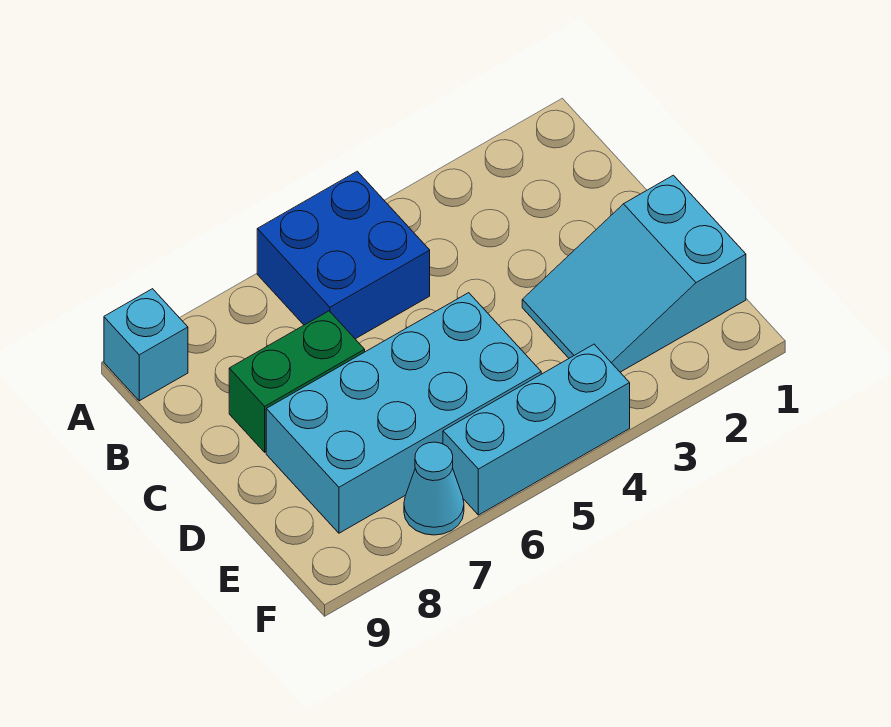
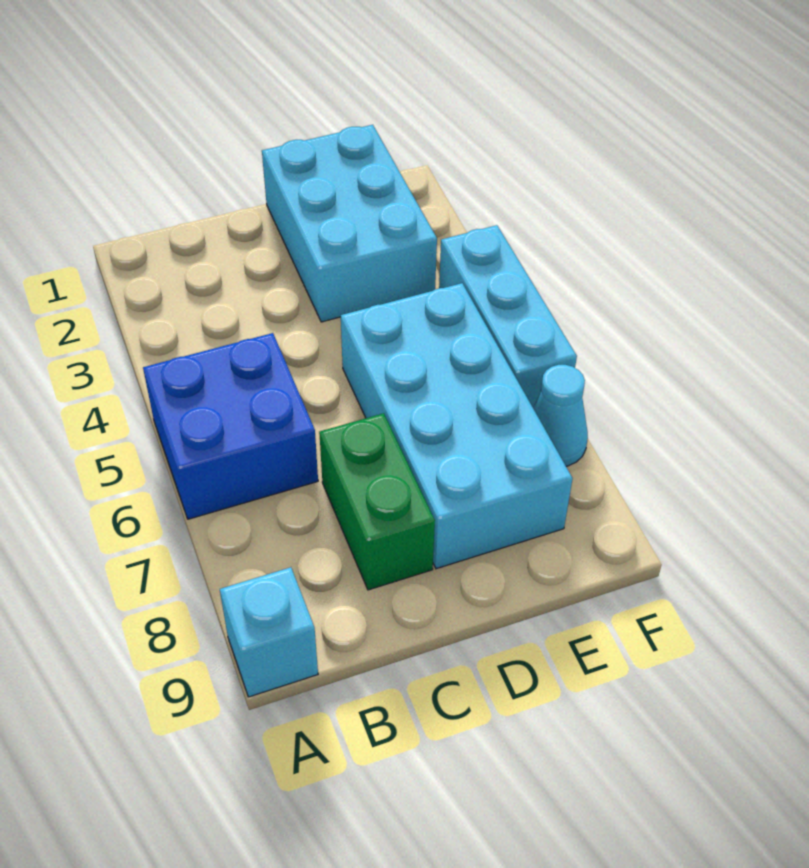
cyan 2x3 slope [522,175,746,372] -> cyan 2x3 brick [262,125,437,322]

